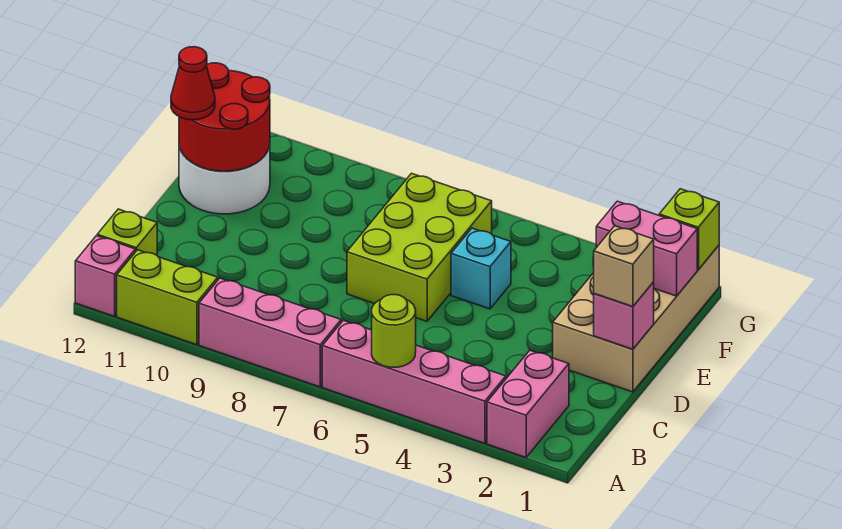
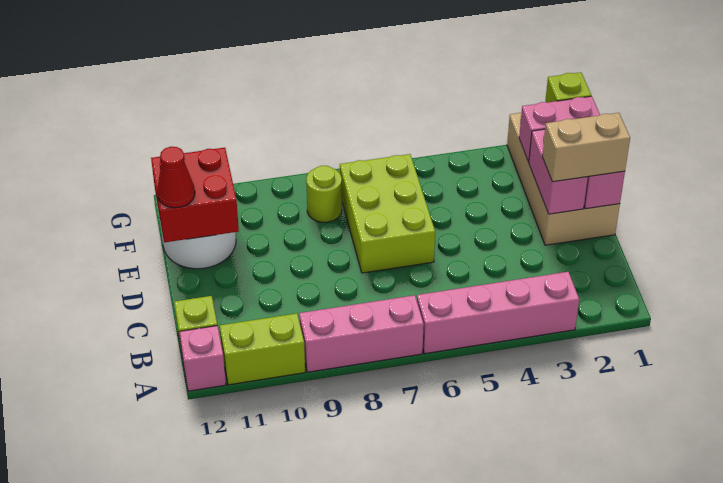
pink 1x2 brick [487,350,569,457] -> pink 1x2 brick moved to [529,129,588,214]
lime 1x1 round brick [372,295,416,367] -> lime 1x1 round brick moved to [306,166,342,222]
tan 1x1 brick [594,226,654,307] -> tan 1x2 brick [542,113,630,182]
cyan 1x1 brick [451,228,511,309] -> none
red 2x2 round brick [179,63,270,171] -> red 2x2 brick [151,148,239,242]

